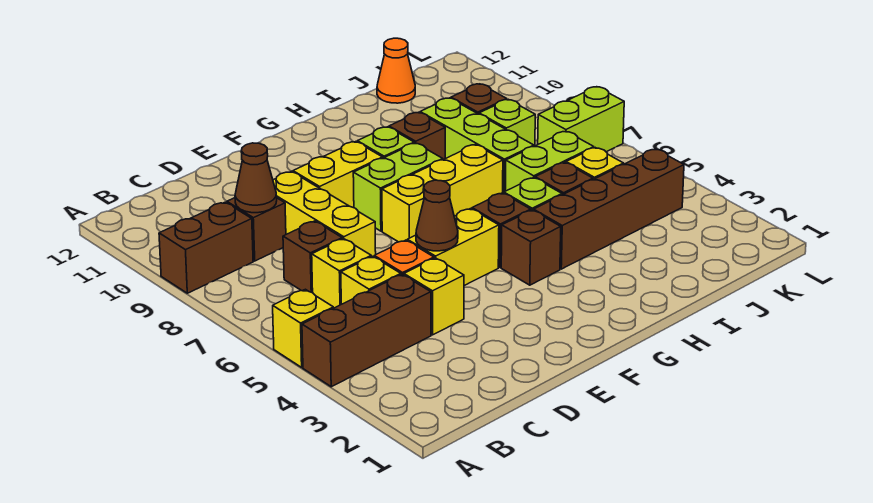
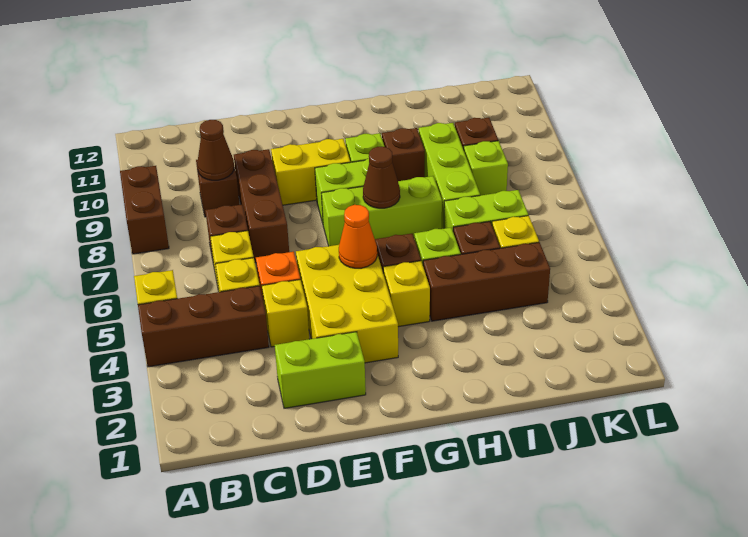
brown 1x2 brick [159,202,253,293] -> brown 1x2 brick turned to [120,166,169,254]
yellow 1x3 brick [273,171,376,257] -> brown 1x3 brick [234,149,289,263]
yellow 1x2 brick [407,209,499,286] -> yellow 2x3 brick [296,245,398,363]
brown 1x1 cone [416,180,458,251] -> brown 1x1 cone moved to [363,147,400,208]
yellow 1x3 brick [382,144,503,242] -> lime 1x3 brick [321,176,442,246]
brown 1x1 brick [501,210,561,285] -> yellow 1x1 brick [383,261,430,327]
brown 1x4 brick [534,149,684,269] -> brown 1x3 brick [423,242,550,321]
orange 1x1 cone [377,38,415,103] -> orange 1x1 cone moved to [339,205,377,268]
lime 1x2 brick [538,87,624,152] -> lime 1x2 brick moved to [275,332,366,408]

